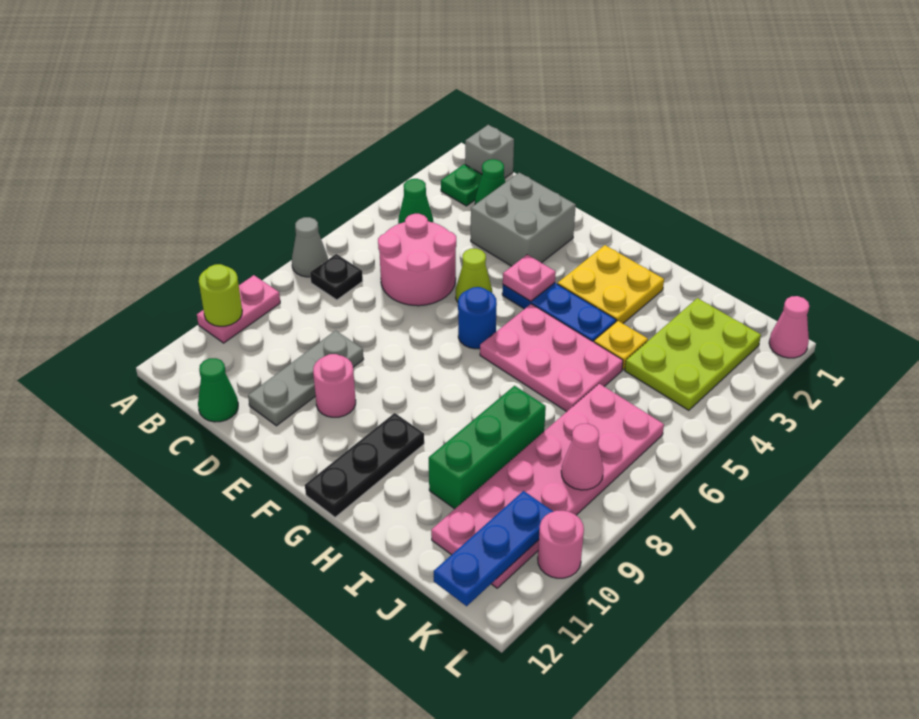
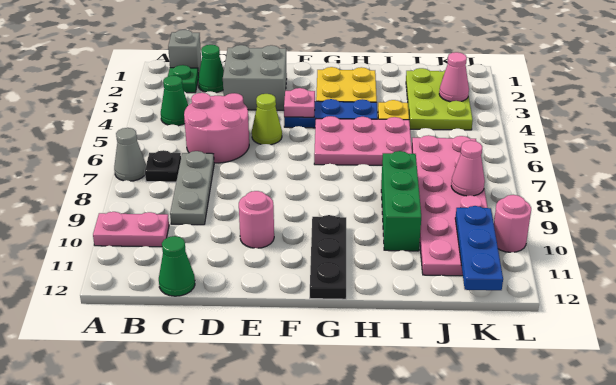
pink 1x2 plate [197,275,280,343] -> pink 1x2 plate turned to [93,212,169,247]
lime 1x1 round brick [199,264,242,326] -> none
grey 1x3 plate [248,330,364,426] -> grey 1x3 plate moved to [170,151,214,225]
blue 1x1 round brick [458,287,497,349] -> none
pink 1x1 cone [769,296,809,358] -> pink 1x1 cone moved to [439,52,469,102]

